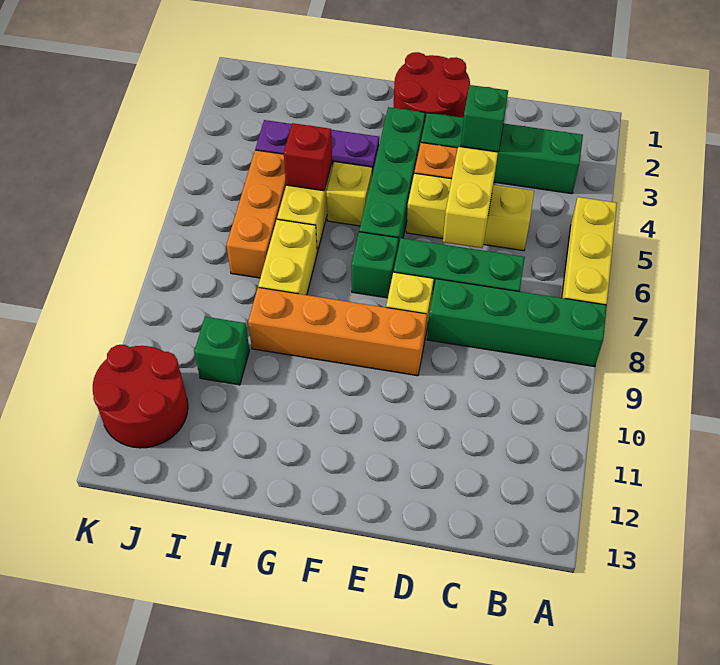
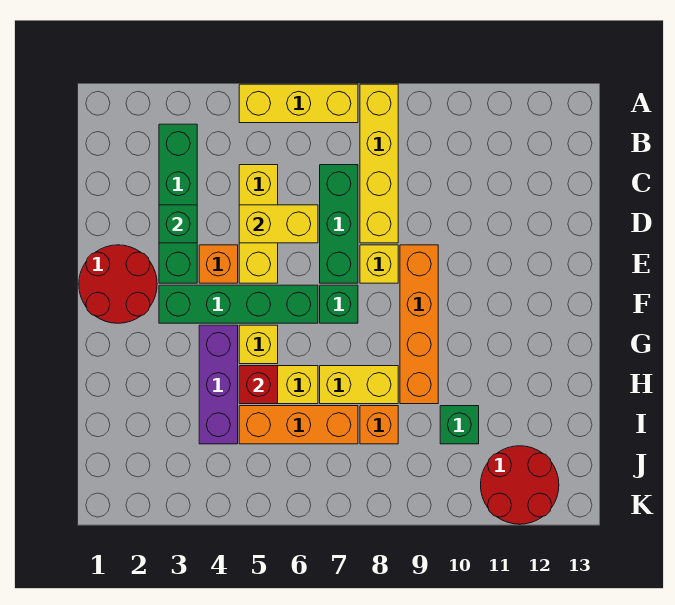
green 1x4 brick [427,279,607,367] -> yellow 1x4 brick [360,84,398,243]
none -> orange 1x1 brick [360,406,398,444]

